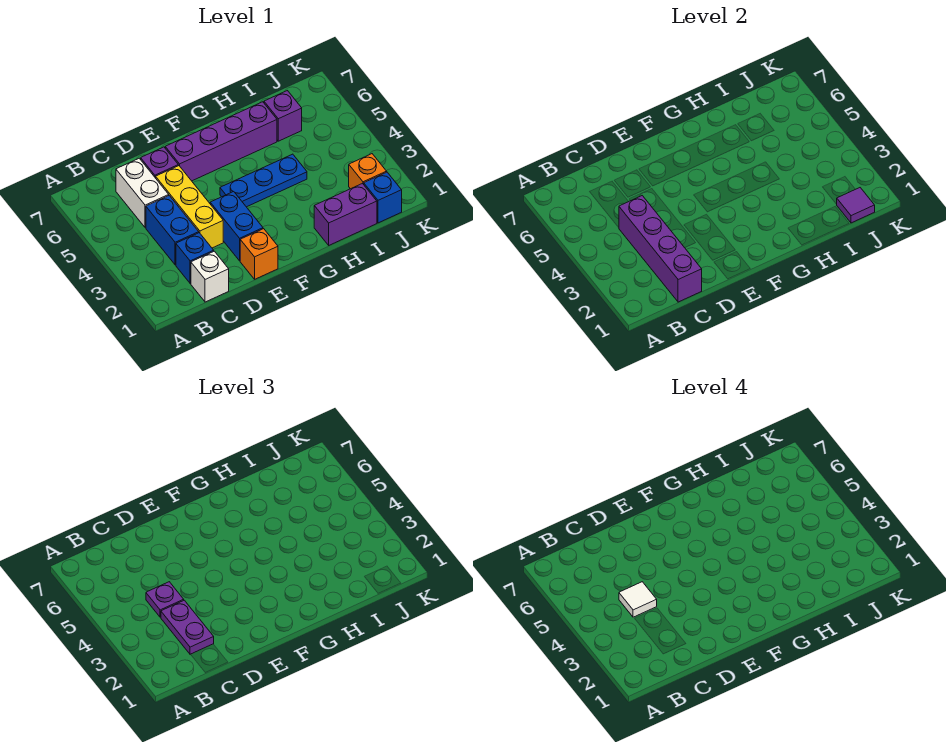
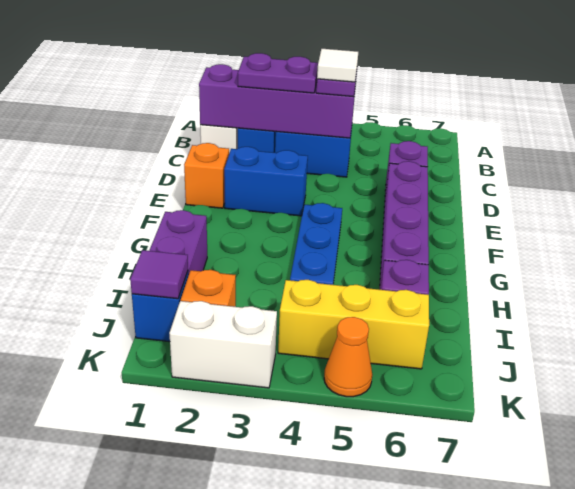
white 1x2 brick [116,158,169,228] -> white 1x2 brick moved to [169,301,277,388]
yellow 1x3 brick [156,166,223,248] -> yellow 1x3 brick moved to [278,280,429,369]
none -> orange 1x1 cone [324,317,372,397]

